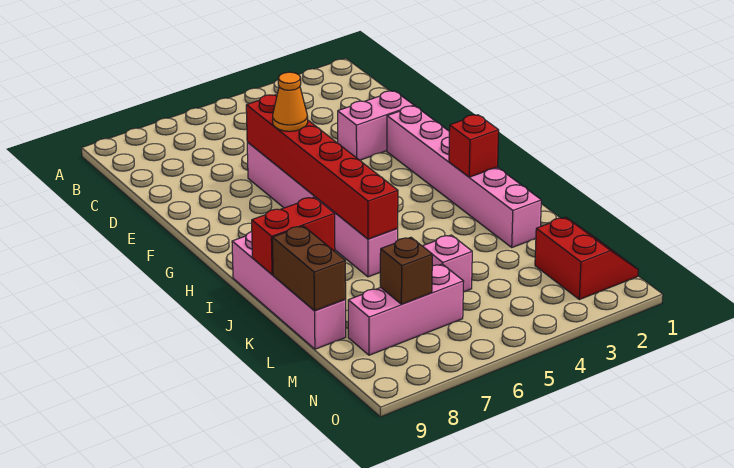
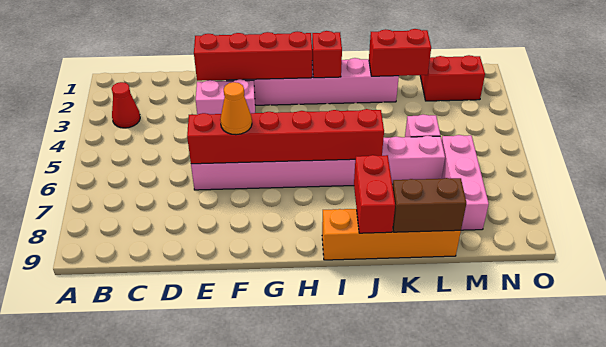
none -> red 1x1 cone [112,82,140,128]
pink 1x2 brick [338,91,414,160] -> pink 1x2 brick turned to [196,79,255,115]
none -> red 1x4 brick [194,32,312,81]
pink 1x6 brick [247,142,398,277] -> pink 1x8 brick [191,136,445,190]
pink 1x4 brick [232,232,346,349] -> orange 1x4 brick [322,209,461,260]
none -> red 1x2 brick [369,29,431,76]
brown 1x1 brick [380,237,432,304] -> none

